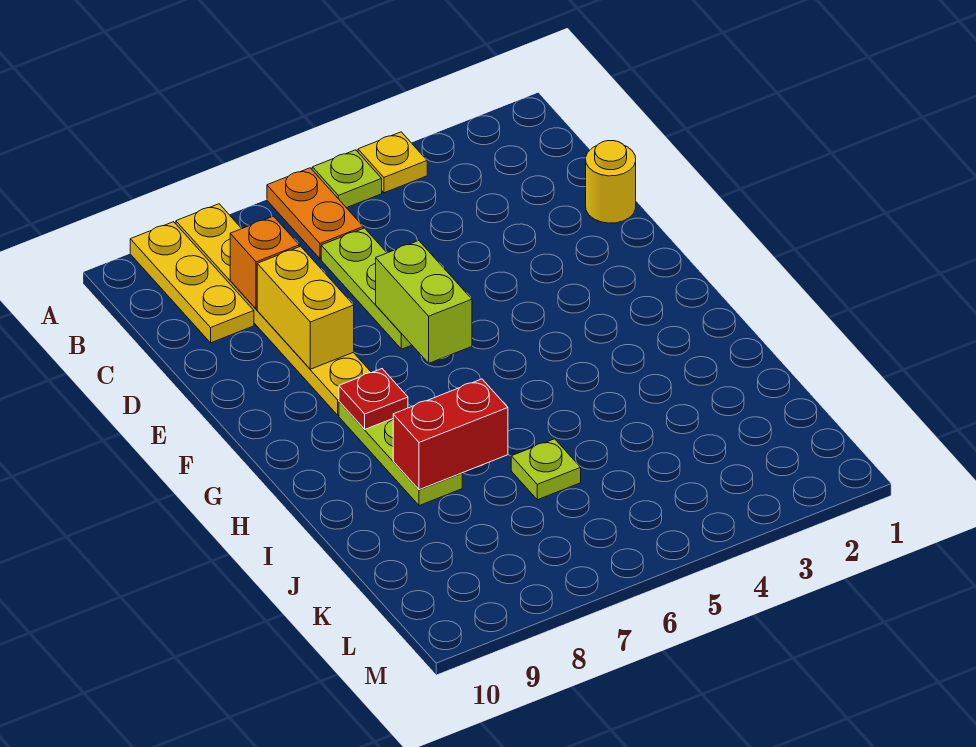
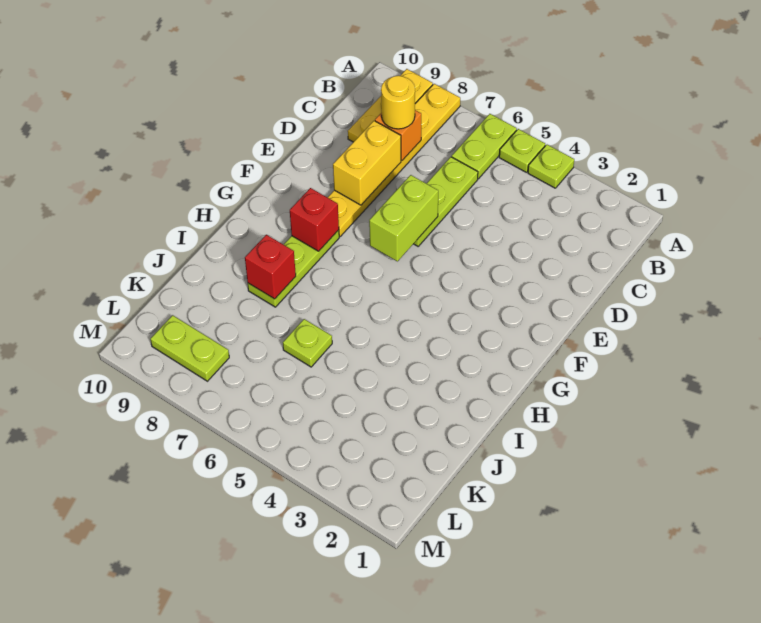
yellow 1x1 plate [358,132,427,193] -> lime 1x1 plate [528,145,574,188]
orange 1x2 plate [267,168,363,259] -> lime 1x2 plate [452,114,517,179]
yellow 1x1 round brick [586,141,636,223] -> yellow 1x1 round brick moved to [381,76,415,129]
red 1x1 plate [339,369,408,429] -> red 1x1 brick [290,188,339,251]
red 1x2 brick [393,379,508,490] -> red 1x1 brick [245,235,296,299]
none -> lime 1x2 plate [151,315,229,381]

